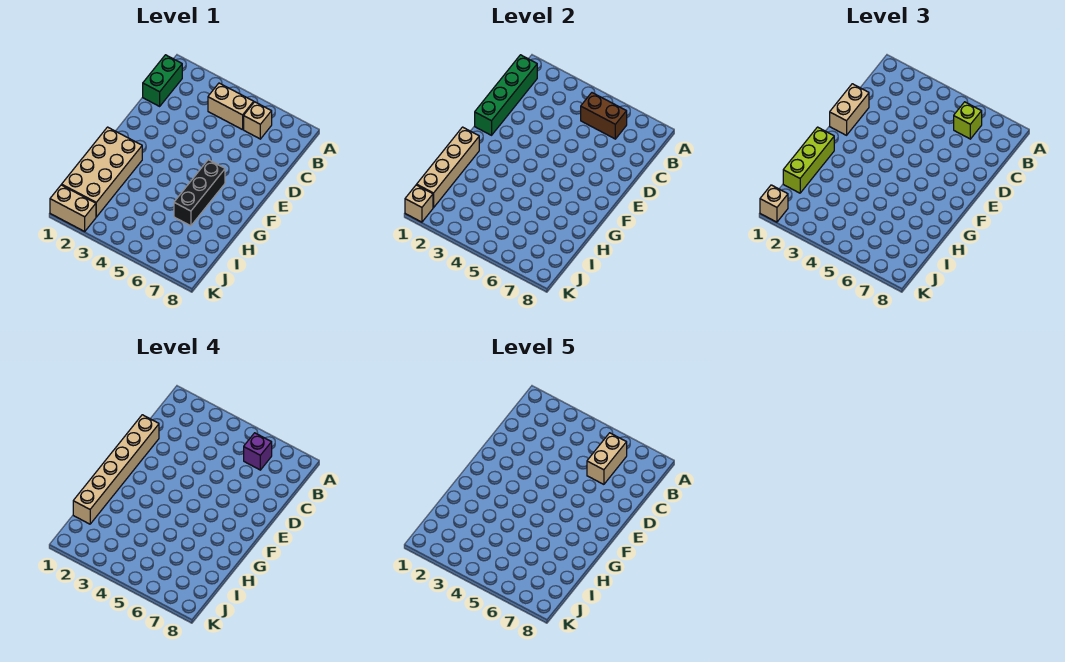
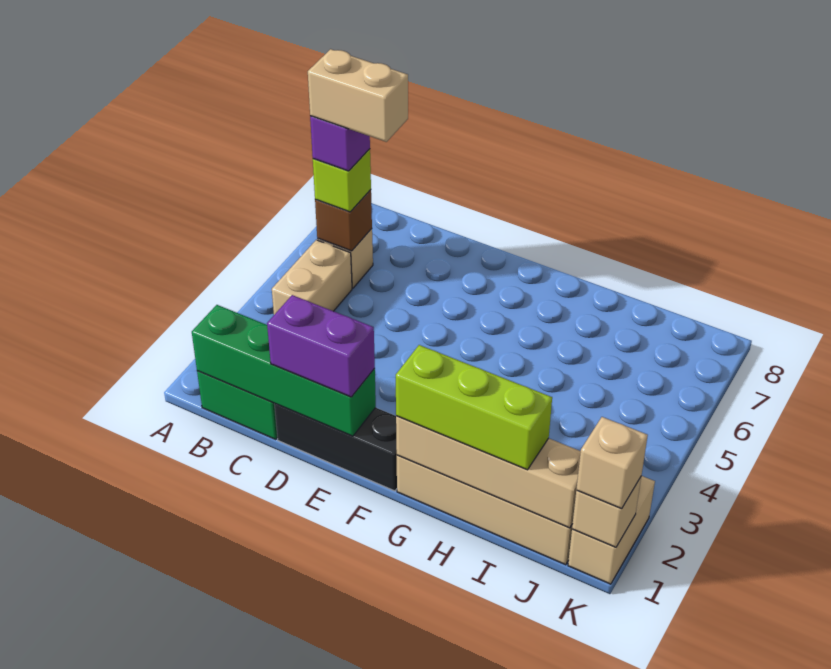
brown 1x2 brick [581,93,627,139] -> brown 1x1 brick [315,190,372,251]
tan 1x2 brick [830,84,869,135] -> purple 1x2 brick [267,295,375,397]
tan 1x6 brick [73,415,159,524] -> none
black 1x3 brick [174,160,225,226] -> black 1x3 brick moved to [274,404,397,491]

